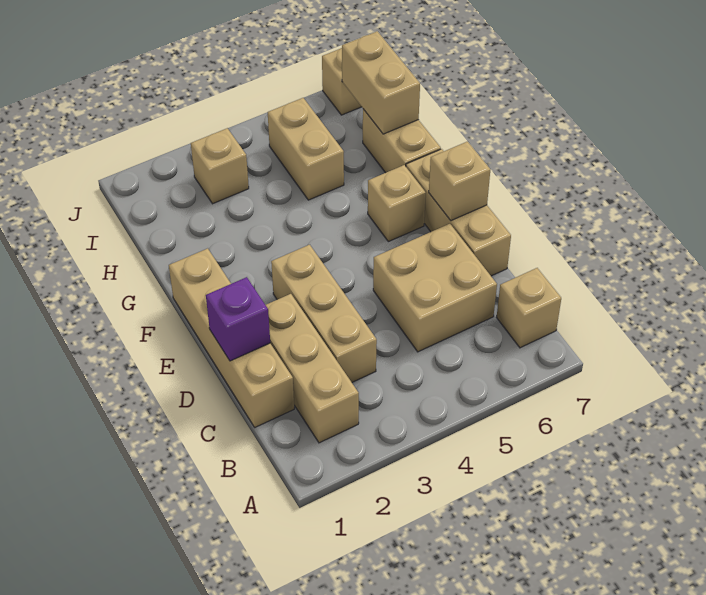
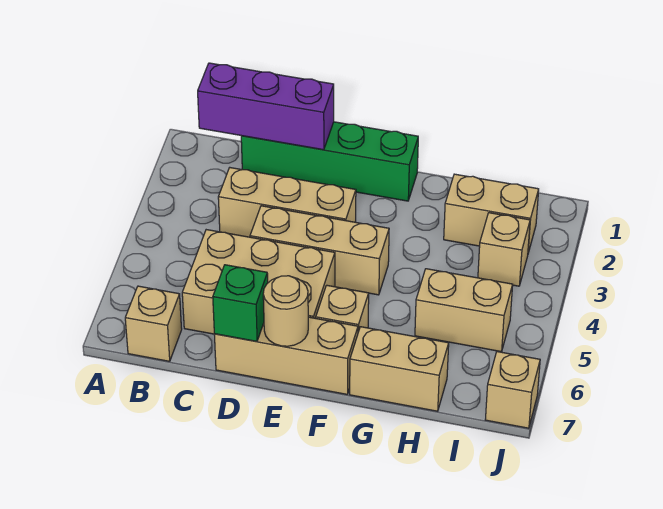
tan 1x3 brick [266,294,359,443] -> tan 1x3 brick moved to [250,206,389,295]
tan 1x4 brick [169,248,294,427] -> green 1x4 brick [241,122,418,201]
tan 2x2 brick [373,224,497,352] -> tan 2x3 brick [182,230,335,334]
purple 1x1 brick [206,277,270,361] -> purple 1x3 brick [198,63,334,150]
none -> green 1x1 brick [213,265,268,341]
tan 1x1 brick [429,142,490,221] -> tan 1x1 round brick [263,276,308,346]
tan 1x2 brick [342,31,420,134] -> tan 1x2 brick moved to [444,174,539,253]

